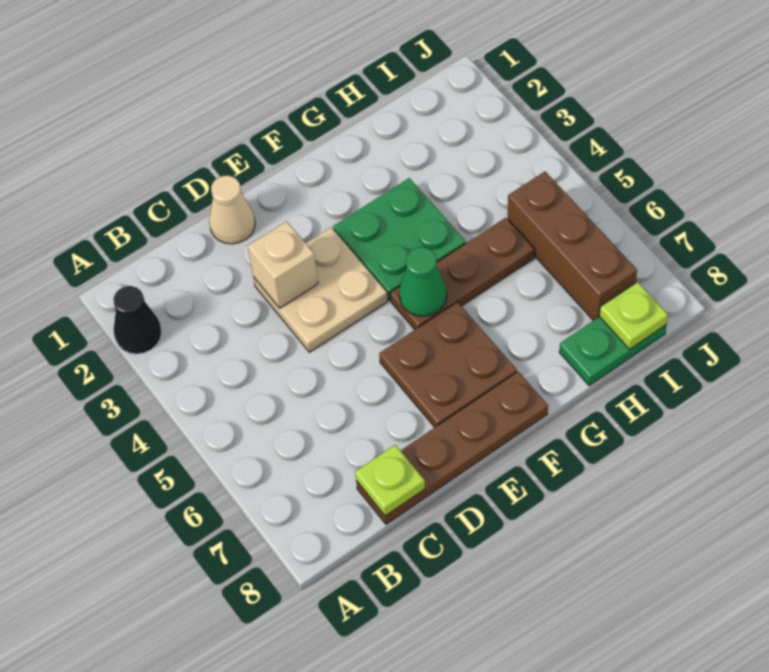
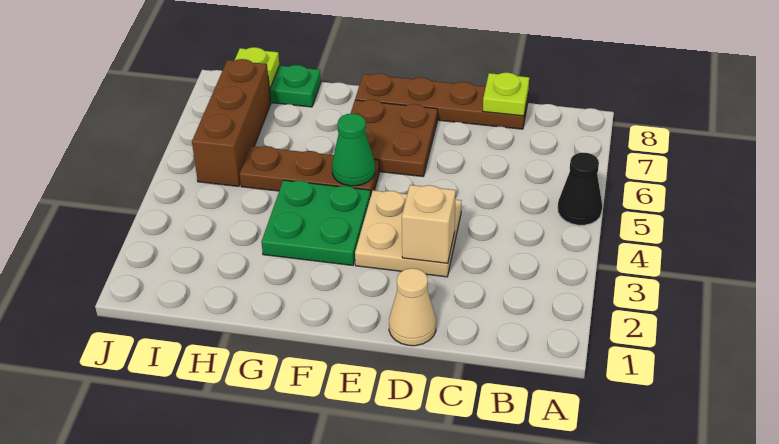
black 1x1 cone [113,286,162,354] -> black 1x1 cone moved to [558,153,602,225]

